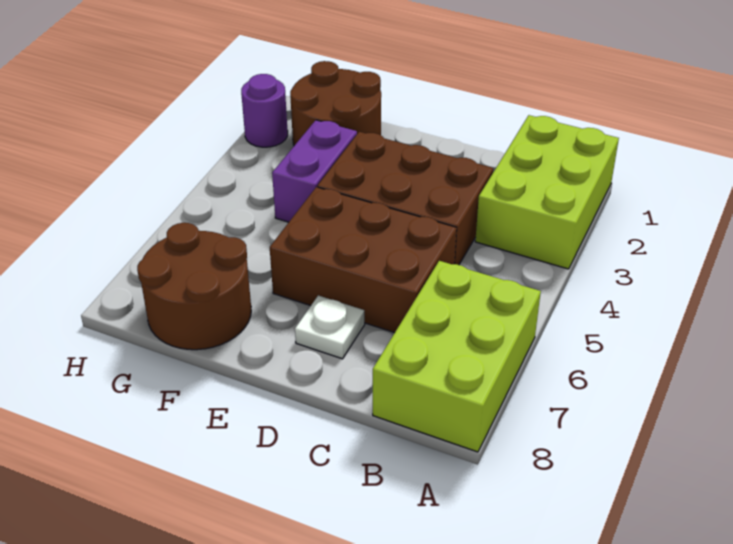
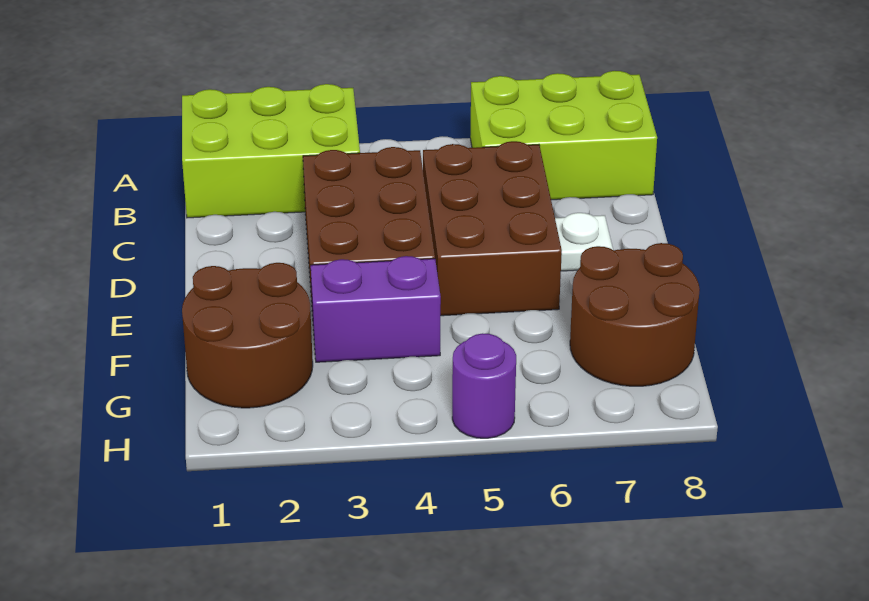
purple 1x1 round brick [241,74,288,147] -> purple 1x1 round brick moved to [452,333,516,438]

